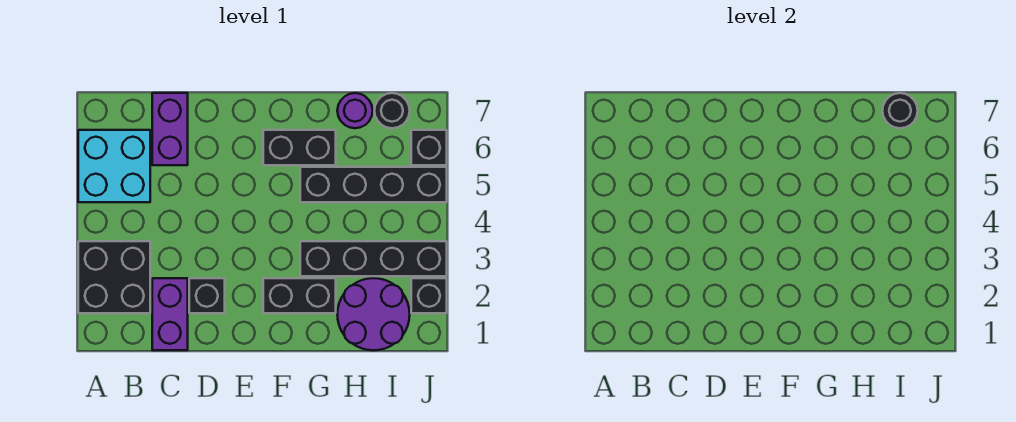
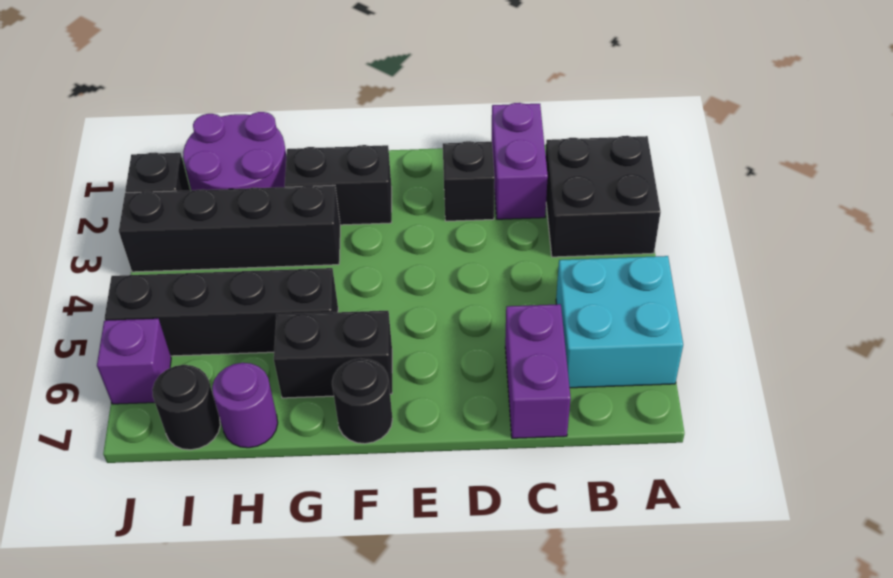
black 1x1 round brick [882,93,918,128] -> black 1x1 round brick moved to [332,358,392,444]
black 1x1 brick [411,130,447,165] -> purple 1x1 brick [97,319,171,404]

